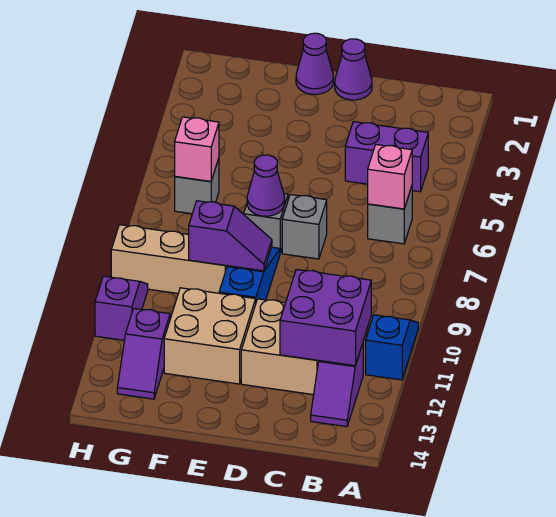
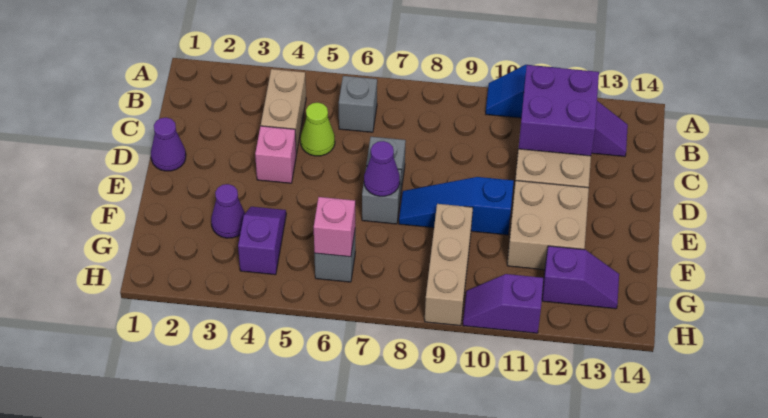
purple 1x2 brick [345,122,428,192] -> tan 1x2 brick [261,69,306,154]
pink 1x1 brick [368,145,412,209] -> pink 1x1 brick moved to [255,126,296,183]
none -> lime 1x1 cone [301,103,335,156]
purple 1x1 cone [296,33,333,95] -> purple 1x1 cone moved to [211,184,245,238]
purple 1x2 slope [189,201,272,271] -> purple 1x2 slope moved to [238,207,286,275]

